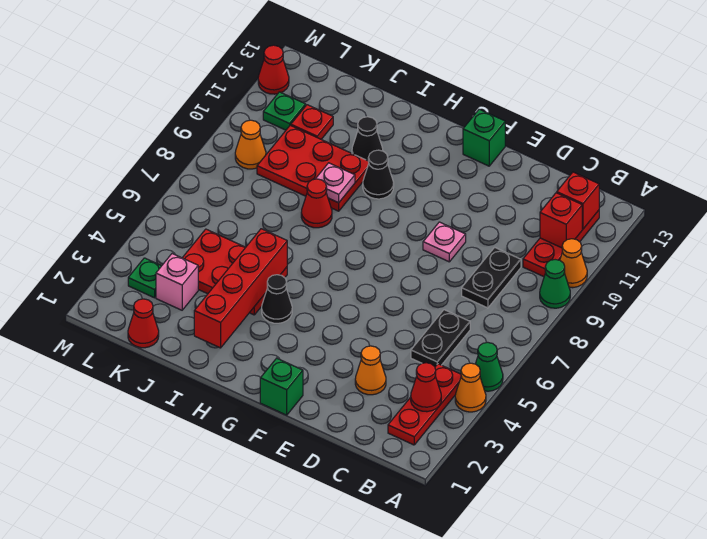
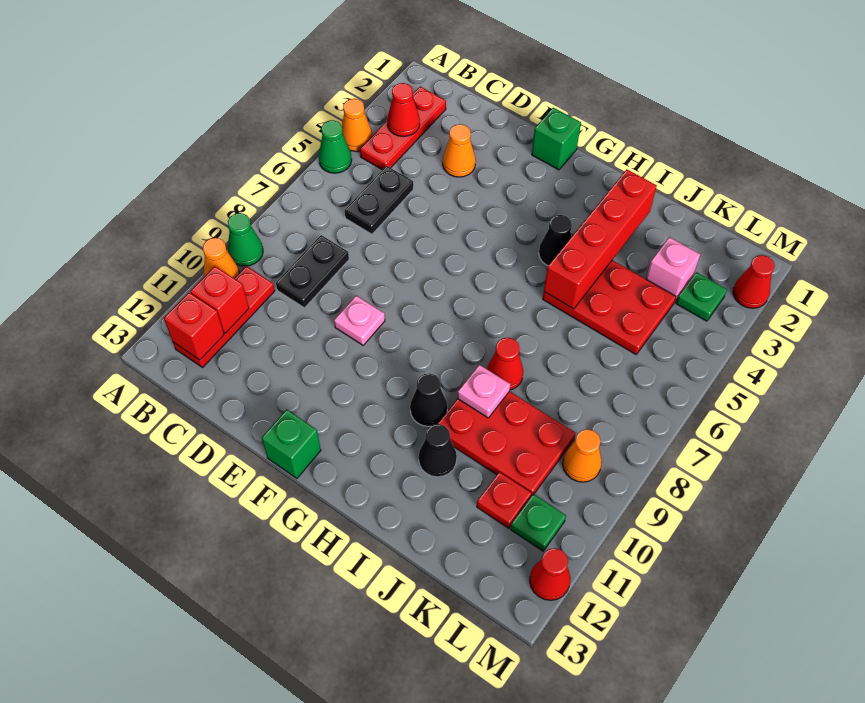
red 1x1 cone [128,299,159,348] -> red 1x1 cone moved to [733,255,775,308]

